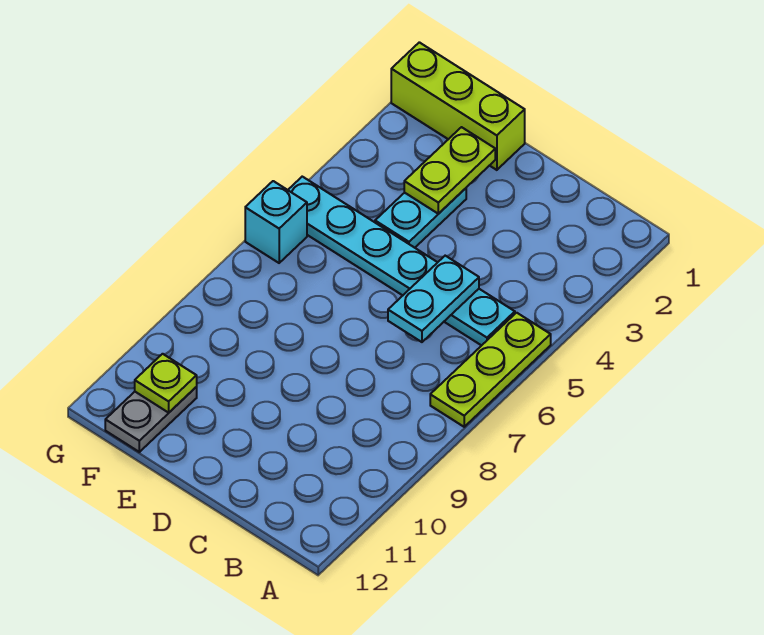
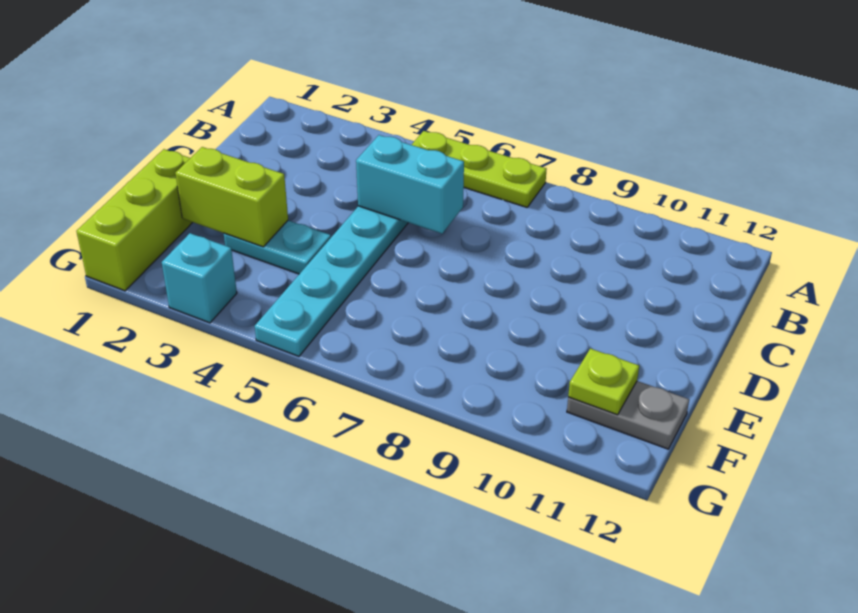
cyan 1x2 plate [388,256,479,342] -> cyan 1x2 brick [356,135,464,234]
lime 1x2 plate [404,127,495,213] -> lime 1x2 brick [176,147,288,247]
cyan 1x1 brick [245,181,307,263] -> cyan 1x1 brick moved to [162,233,237,323]

